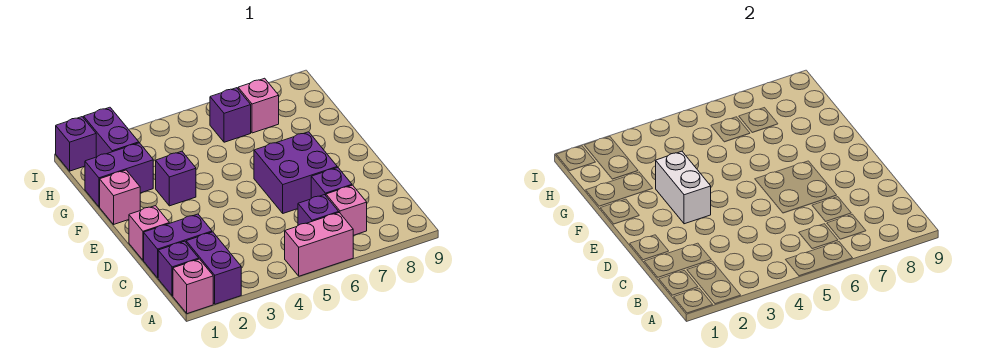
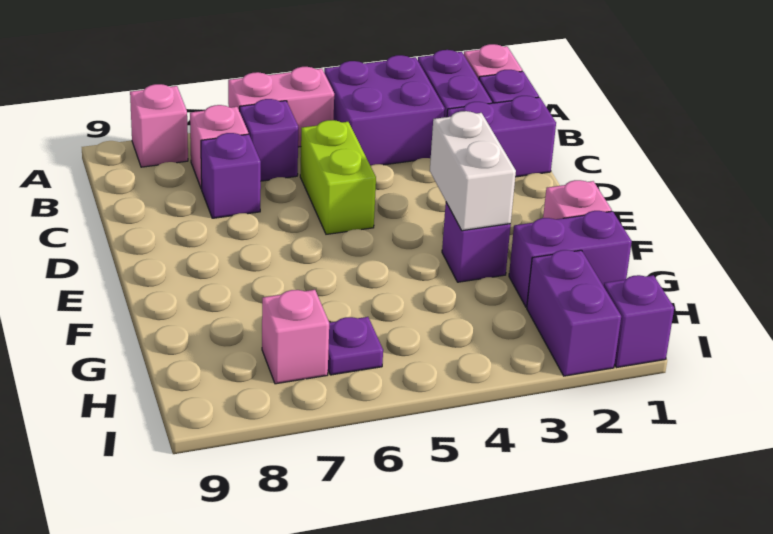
none -> lime 1x2 brick [300,120,376,234]
pink 1x1 brick [129,206,169,260] -> pink 1x1 brick moved to [130,84,188,167]
purple 2x2 brick [254,132,337,213] -> purple 2x2 brick moved to [324,55,445,166]
purple 1x1 brick [210,88,251,142] -> purple 1x1 plate [328,317,383,375]

